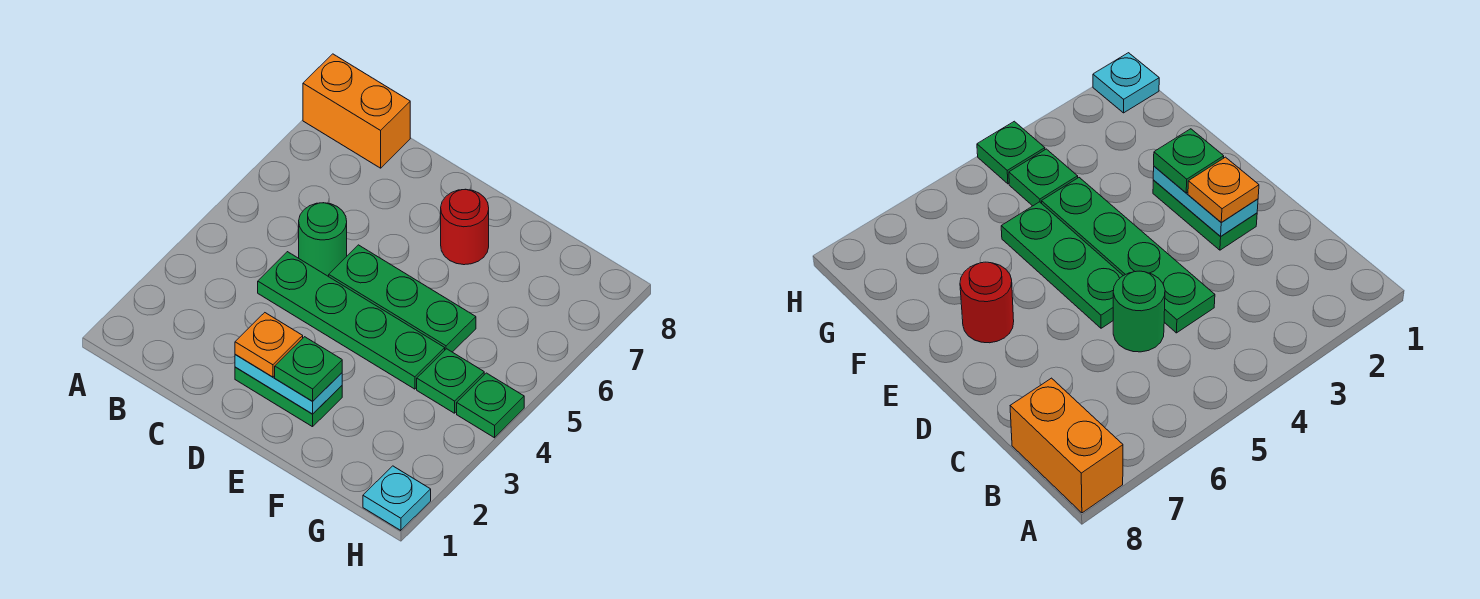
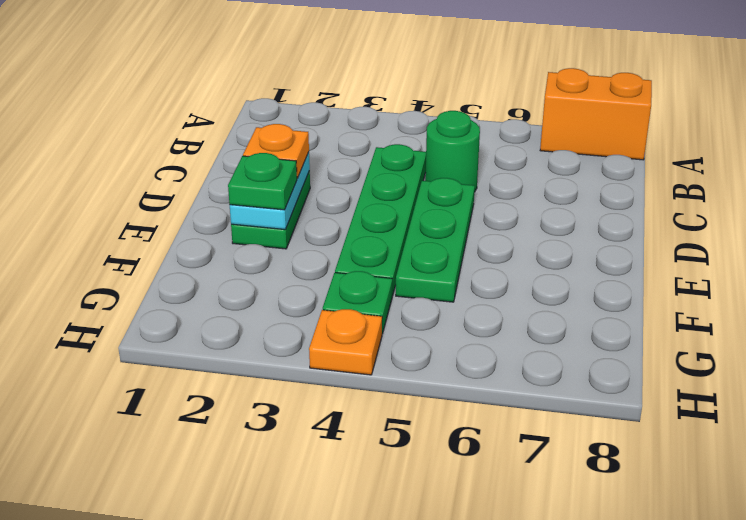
orange 1x2 brick [303,54,410,168] -> orange 1x2 brick turned to [540,68,652,160]
red 1x1 round brick [441,189,489,265] -> none
cyan 1x1 plate [363,466,431,531] -> none
green 1x1 plate [457,373,524,438] -> orange 1x1 plate [309,309,382,375]

